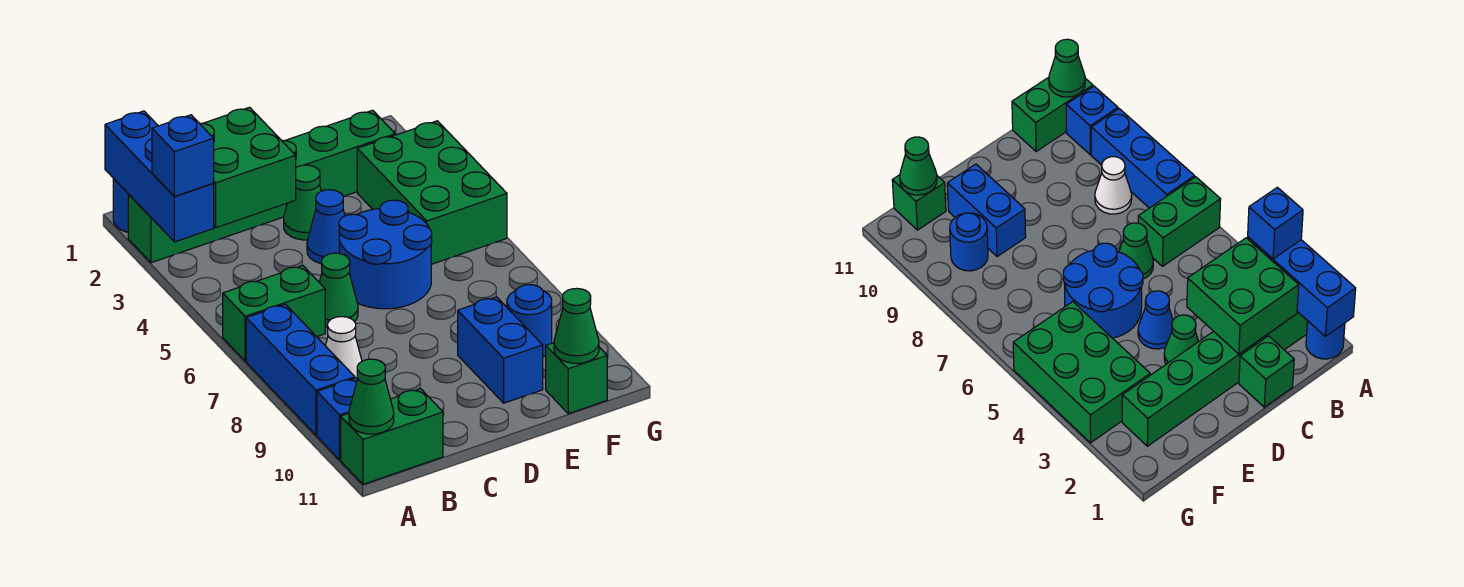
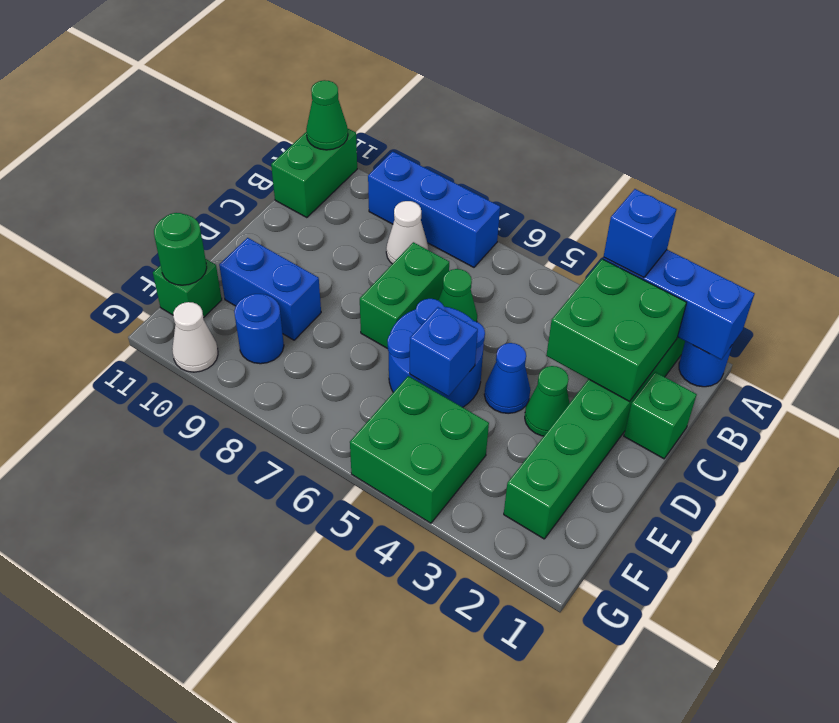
green 1x2 brick [223,265,325,361] -> green 1x2 brick moved to [360,242,449,349]
blue 1x1 brick [317,378,357,460] -> blue 1x1 brick moved to [410,307,478,396]
green 2x3 brick [357,121,507,264] -> green 2x2 brick [350,376,489,523]
green 1x1 cone [554,288,599,363] -> green 1x1 round brick [154,213,207,285]
none -> white 1x1 cone [172,302,218,372]

